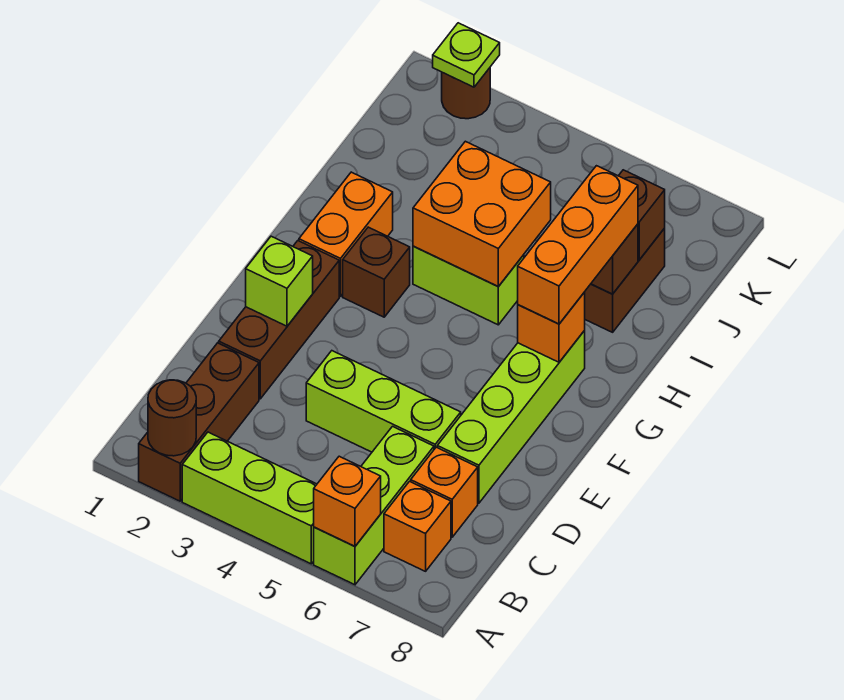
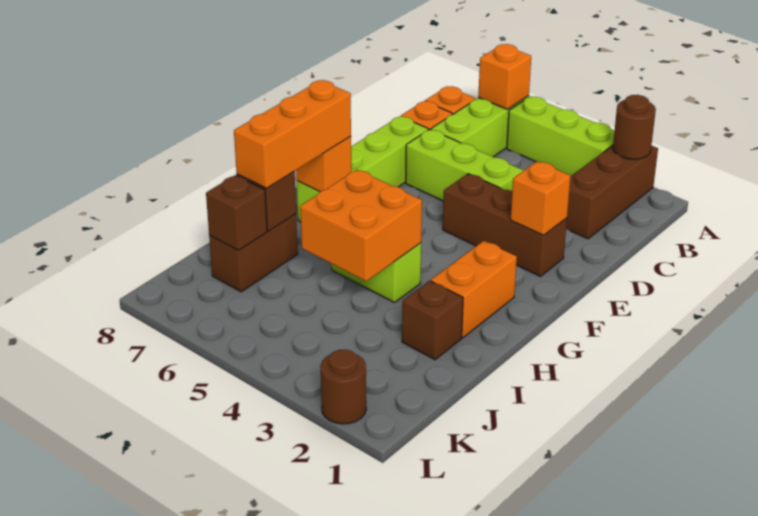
brown 1x3 brick [219,241,339,399] -> brown 1x3 brick turned to [443,174,567,277]
lime 1x1 brick [246,236,313,326] -> orange 1x1 brick [511,161,571,235]
brown 1x1 brick [343,227,410,317] -> brown 1x1 brick moved to [402,281,463,360]
lime 1x1 plate [433,23,500,87] -> none

